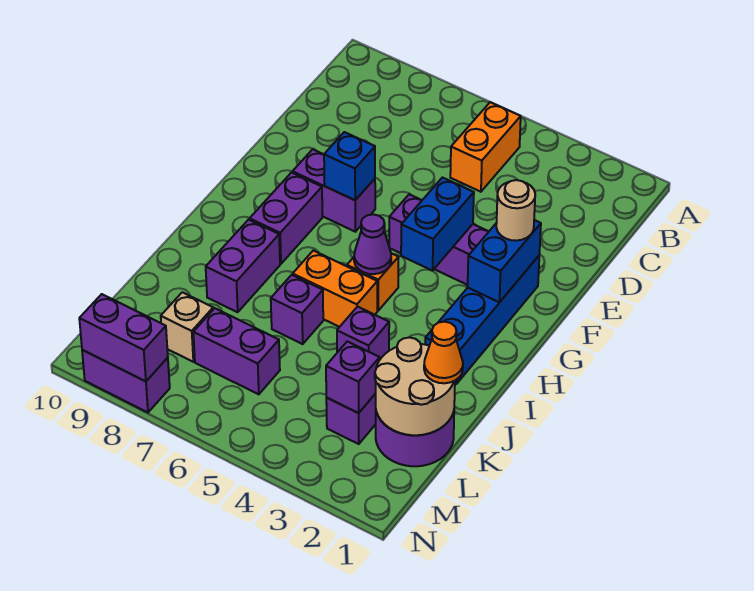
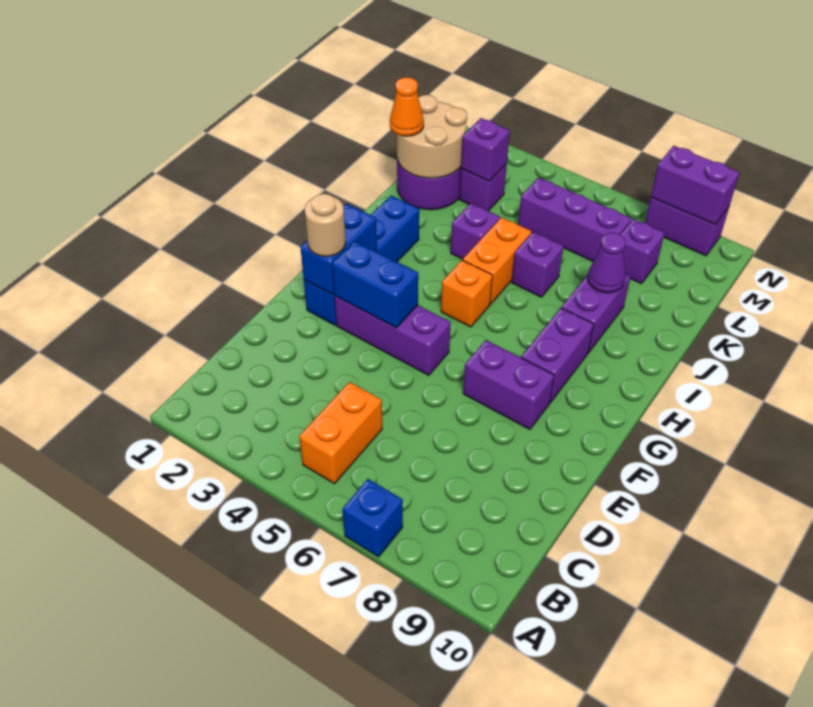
blue 1x2 brick [401,178,474,271] -> blue 1x2 brick turned to [332,241,418,328]
blue 1x1 brick [324,132,375,200] -> blue 1x1 brick moved to [343,479,403,557]
purple 1x1 cone [354,214,391,274] -> purple 1x1 cone moved to [588,233,626,293]
orange 1x2 brick [293,251,377,327] -> orange 1x2 brick turned to [463,217,531,304]
purple 1x2 brick [193,308,280,394] -> purple 1x3 brick [518,177,632,261]
tan 1x1 brick [161,292,213,362] -> purple 1x1 brick [620,219,665,284]

